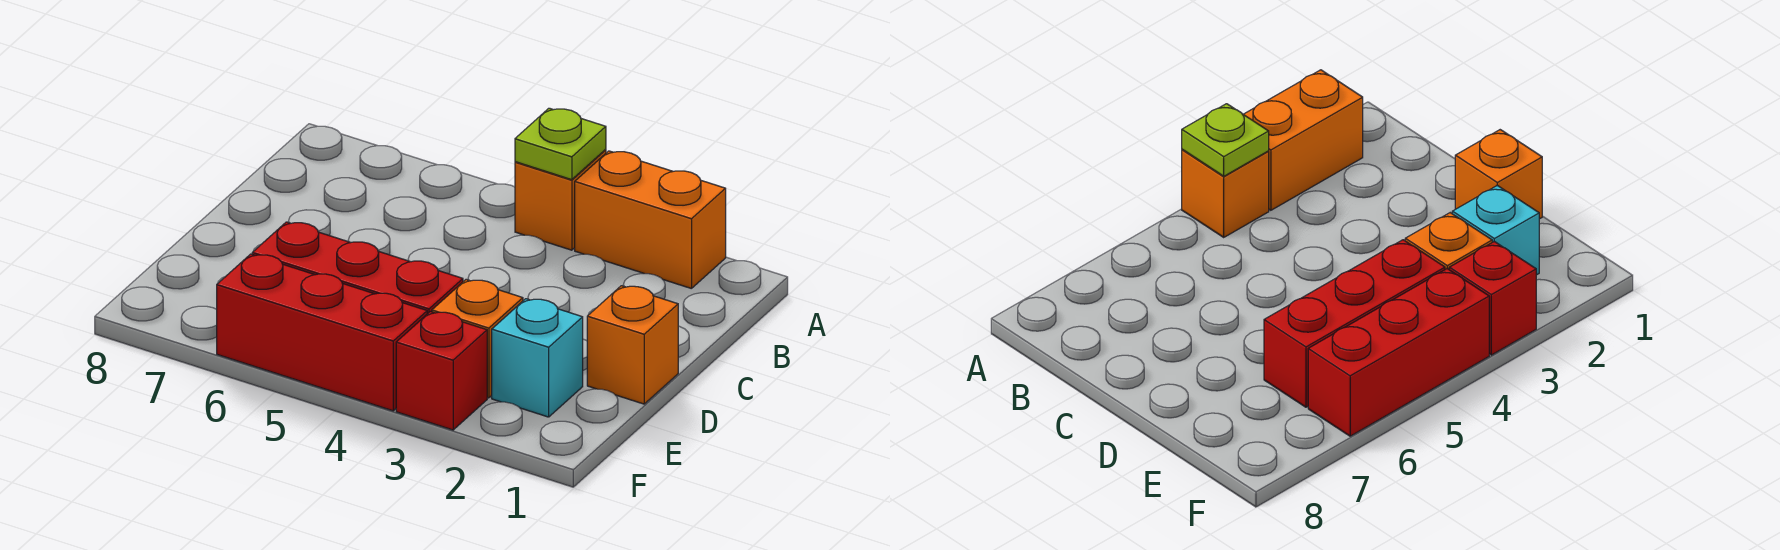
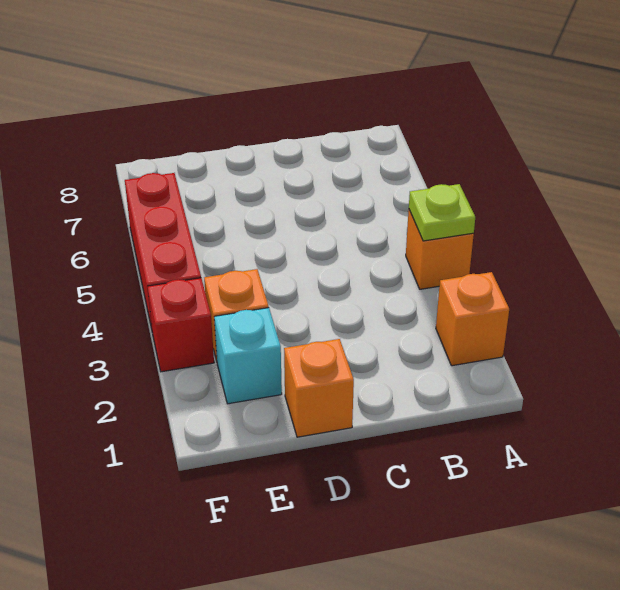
orange 1x2 brick [575,151,726,289] -> orange 1x1 brick [436,272,509,366]
red 1x3 brick [252,222,463,314] -> none

